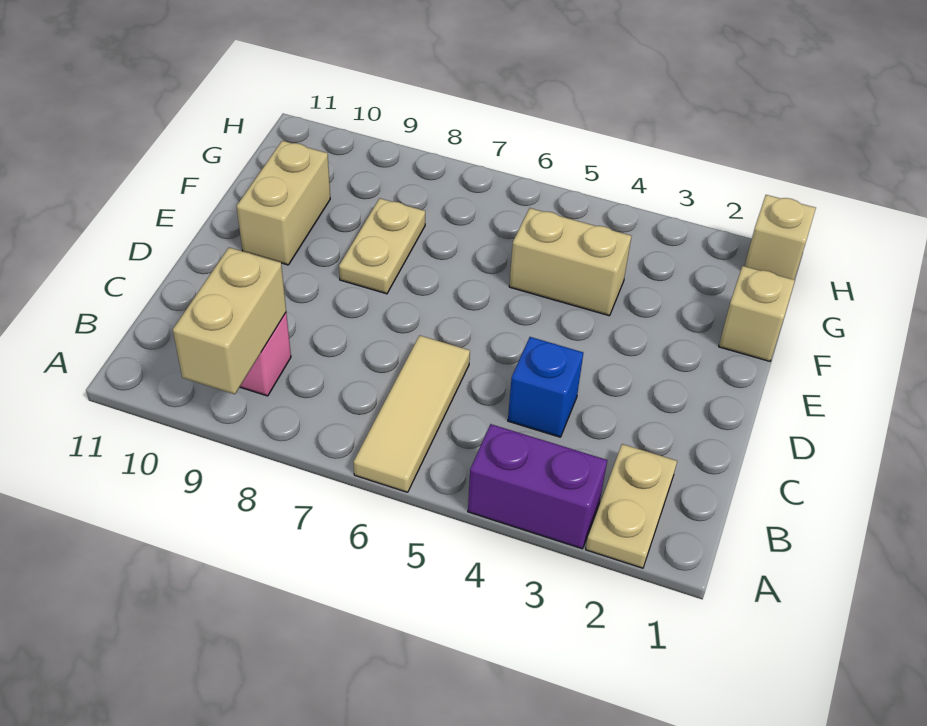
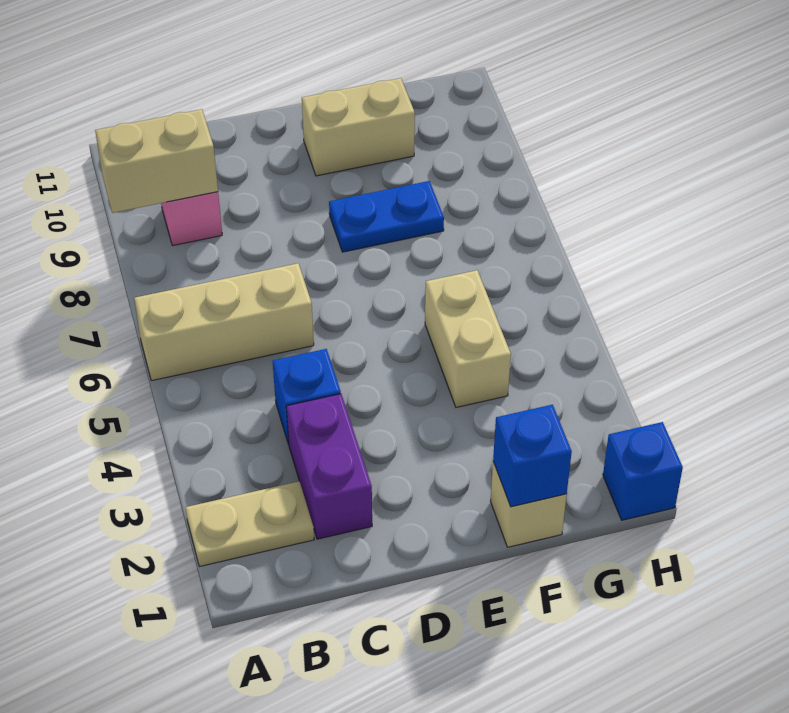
purple 1x2 brick [468,424,607,549] -> purple 1x2 brick moved to [286,394,372,539]
tan 1x3 tile [354,335,470,492] -> tan 1x3 brick [134,263,314,381]
tan 1x2 plate [339,198,425,294] -> blue 1x2 plate [329,181,444,252]
none -> blue 1x1 brick [493,405,572,507]
tan 1x1 brick [745,195,816,280] -> blue 1x1 brick [603,422,683,520]

